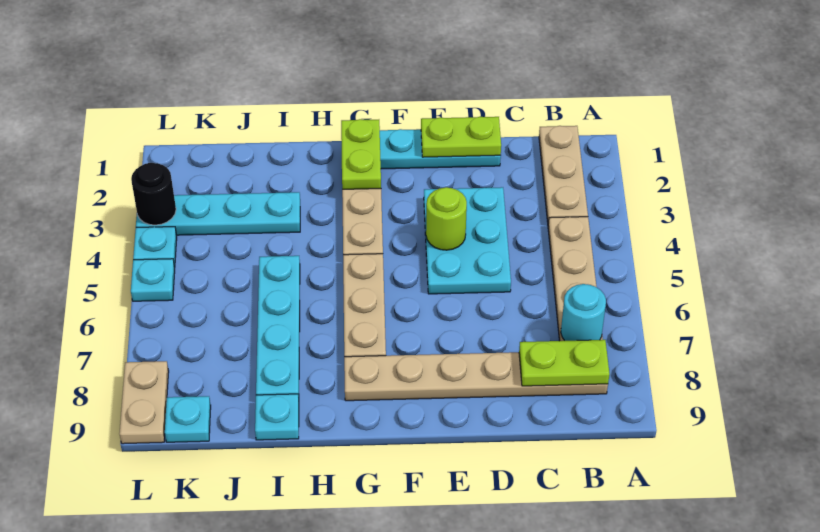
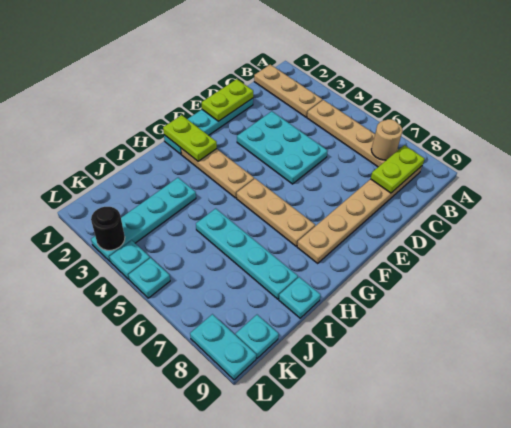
cyan 1x1 round brick [561,284,606,341] -> tan 1x1 round brick [371,119,403,160]
lime 1x1 round brick [426,187,467,250] -> none
tan 1x2 plate [119,361,169,444] -> cyan 1x2 plate [190,314,256,380]

